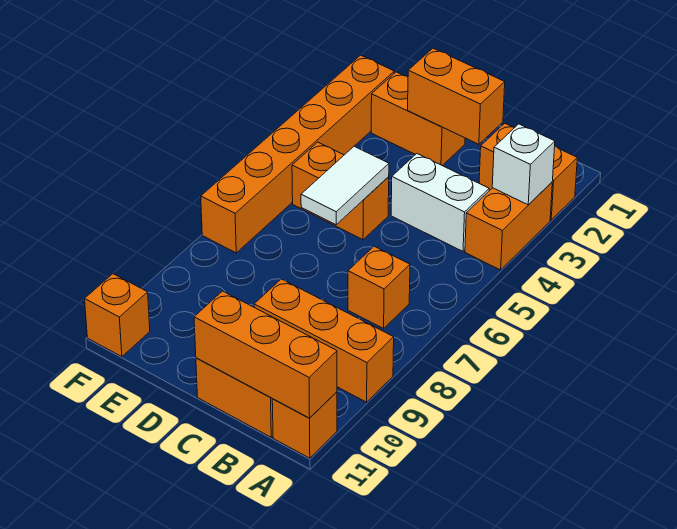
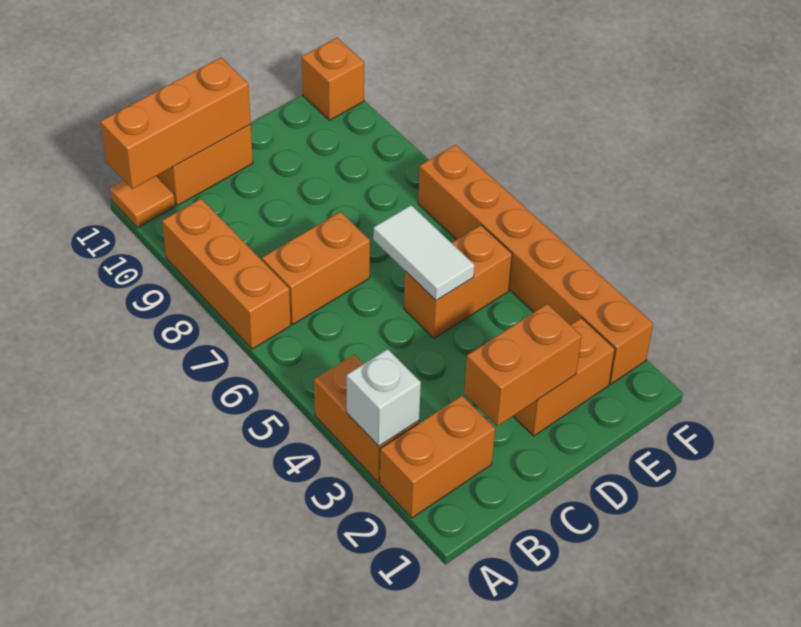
orange 1x3 brick [254,279,394,402] -> orange 1x3 brick turned to [162,199,291,349]
orange 1x1 brick [272,392,337,458] -> orange 1x1 tile [110,176,175,228]
white 1x2 brick [391,154,489,251] -> none
orange 1x1 brick [348,246,410,329] -> orange 1x2 brick [262,212,370,324]

